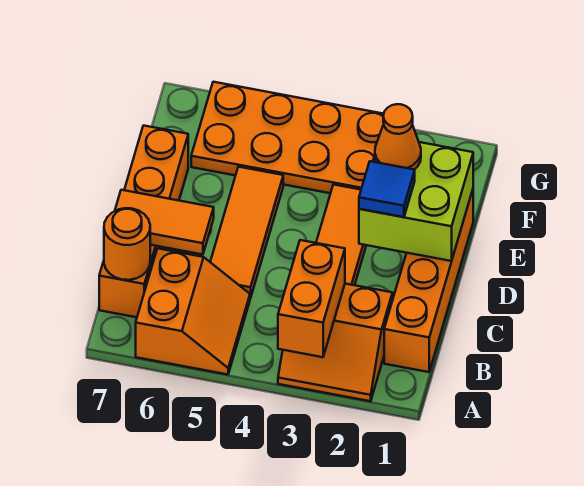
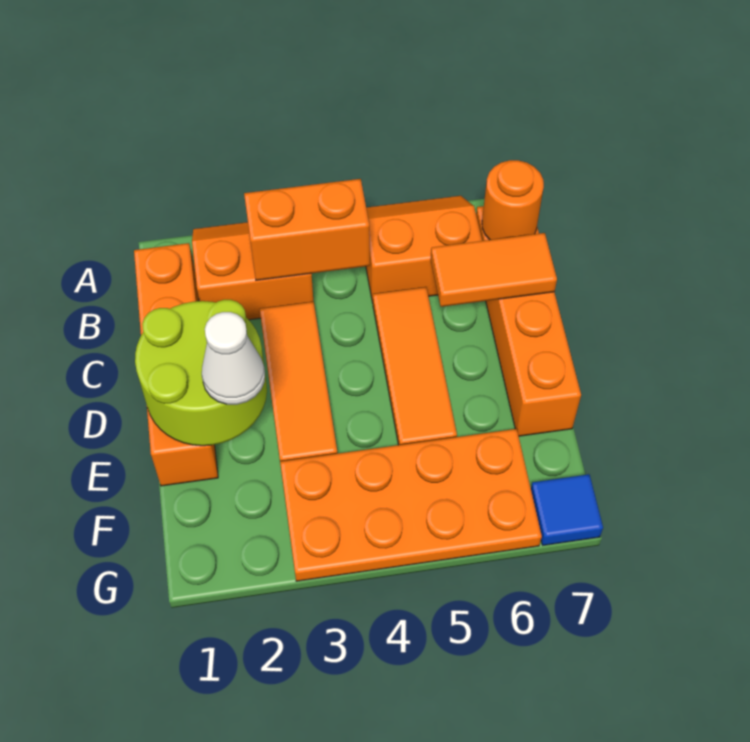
orange 1x2 brick [278,240,345,357] -> orange 1x2 brick turned to [244,179,370,280]
orange 2x2 slope [136,249,250,375] -> orange 2x2 slope turned to [366,196,482,303]
lime 2x2 brick [359,142,473,261] -> lime 2x2 round brick [135,300,267,446]
blue 1x1 tile [359,161,415,217] -> blue 1x1 tile moved to [531,474,603,545]
orange 1x1 cone [375,104,421,170] -> white 1x1 cone [202,312,265,405]

